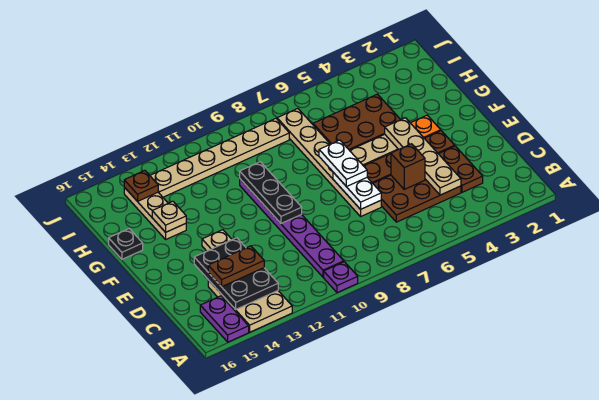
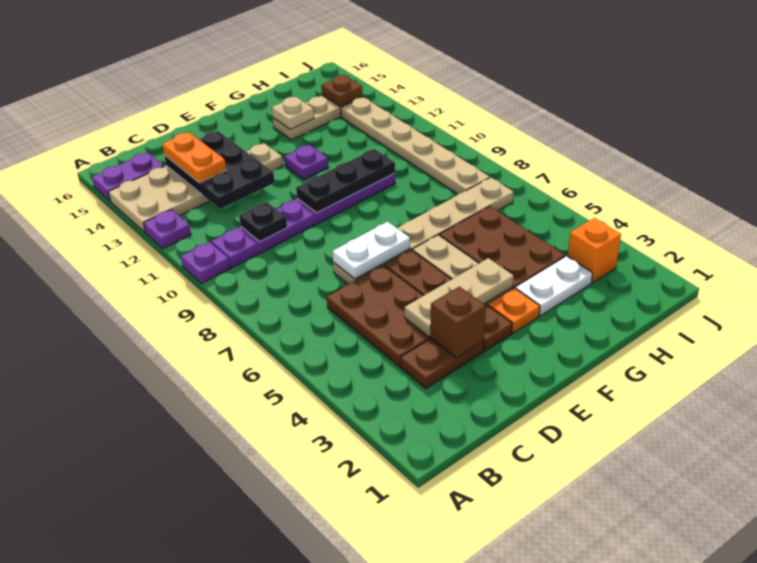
none -> purple 1x1 plate [143,209,191,249]
black 2x3 plate [194,238,278,310] -> black 2x3 plate turned to [164,131,275,209]
tan 1x4 plate [385,118,461,195] -> tan 1x3 plate [405,258,514,337]
brown 1x2 plate [208,246,264,287] -> orange 1x2 plate [162,132,226,183]
brown 1x1 brick [391,144,425,189] -> brown 1x1 brick moved to [431,287,486,358]
white 1x2 plate [319,140,367,187] -> white 1x2 plate moved to [515,256,593,316]
none -> purple 1x1 plate [284,145,328,180]
black 1x1 plate [109,229,143,259] -> black 1x1 plate moved to [239,202,287,242]
none -> orange 1x1 brick [568,218,621,283]

